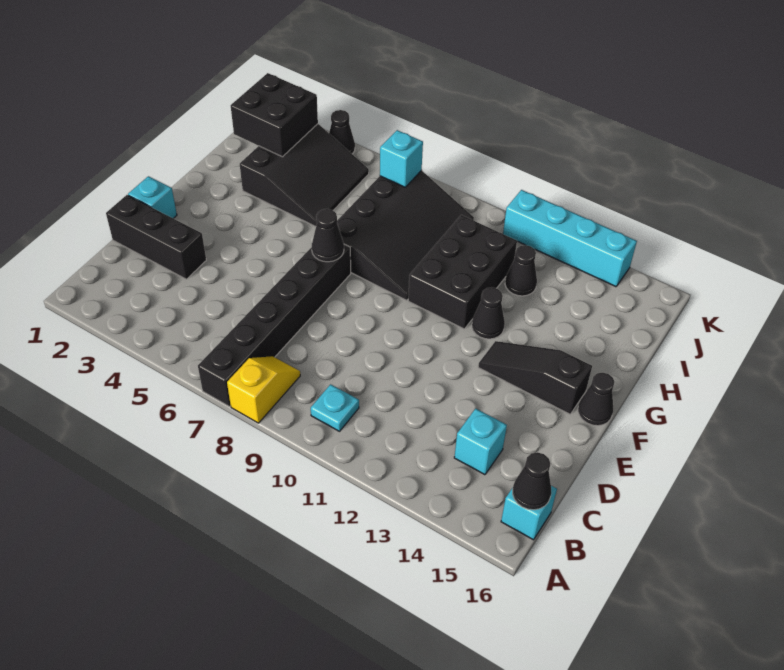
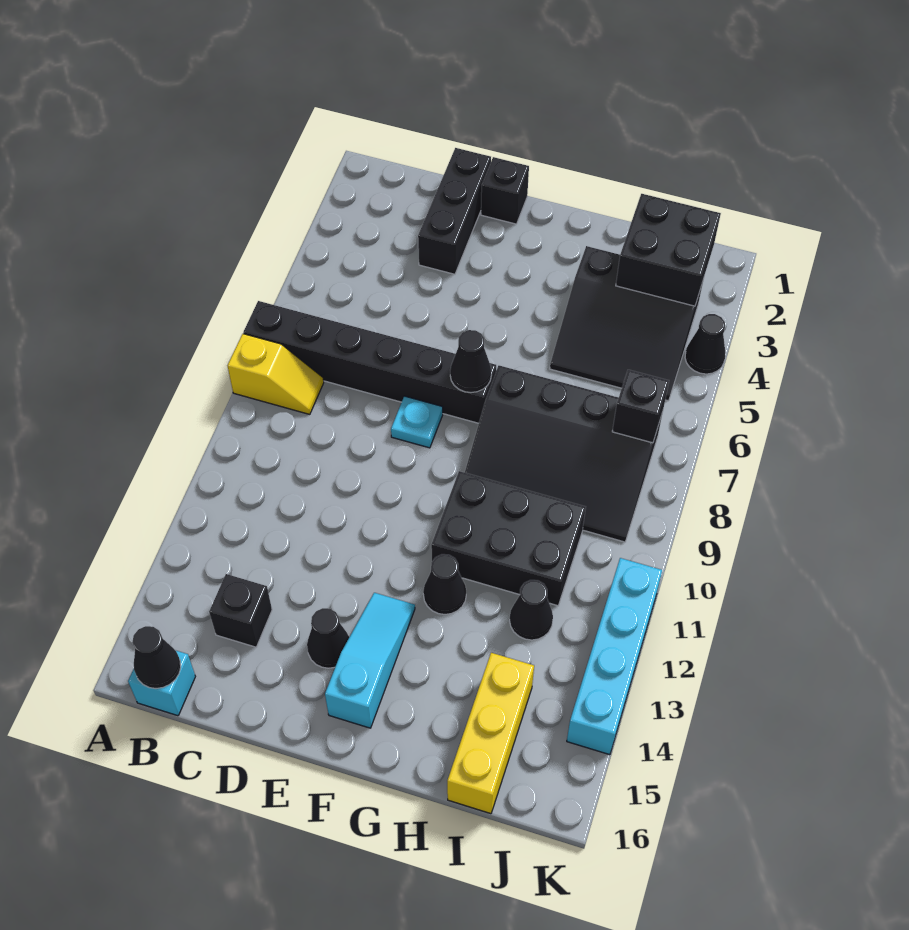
cyan 1x1 plate [311,384,359,431] -> cyan 1x1 plate moved to [391,396,443,448]
cyan 1x1 brick [454,409,507,475] -> black 1x1 brick [209,574,272,647]
cyan 1x1 brick [128,176,177,218] -> black 1x1 brick [481,157,529,224]
black 1x3 slope [478,341,592,414] -> cyan 1x3 slope [325,593,415,728]
black 1x1 cone [578,373,614,426] -> black 1x1 cone moved to [307,608,349,668]
none -> yellow 1x3 brick [447,653,534,814]
cyan 1x1 brick [380,130,423,187] -> black 1x1 brick [612,370,669,443]

